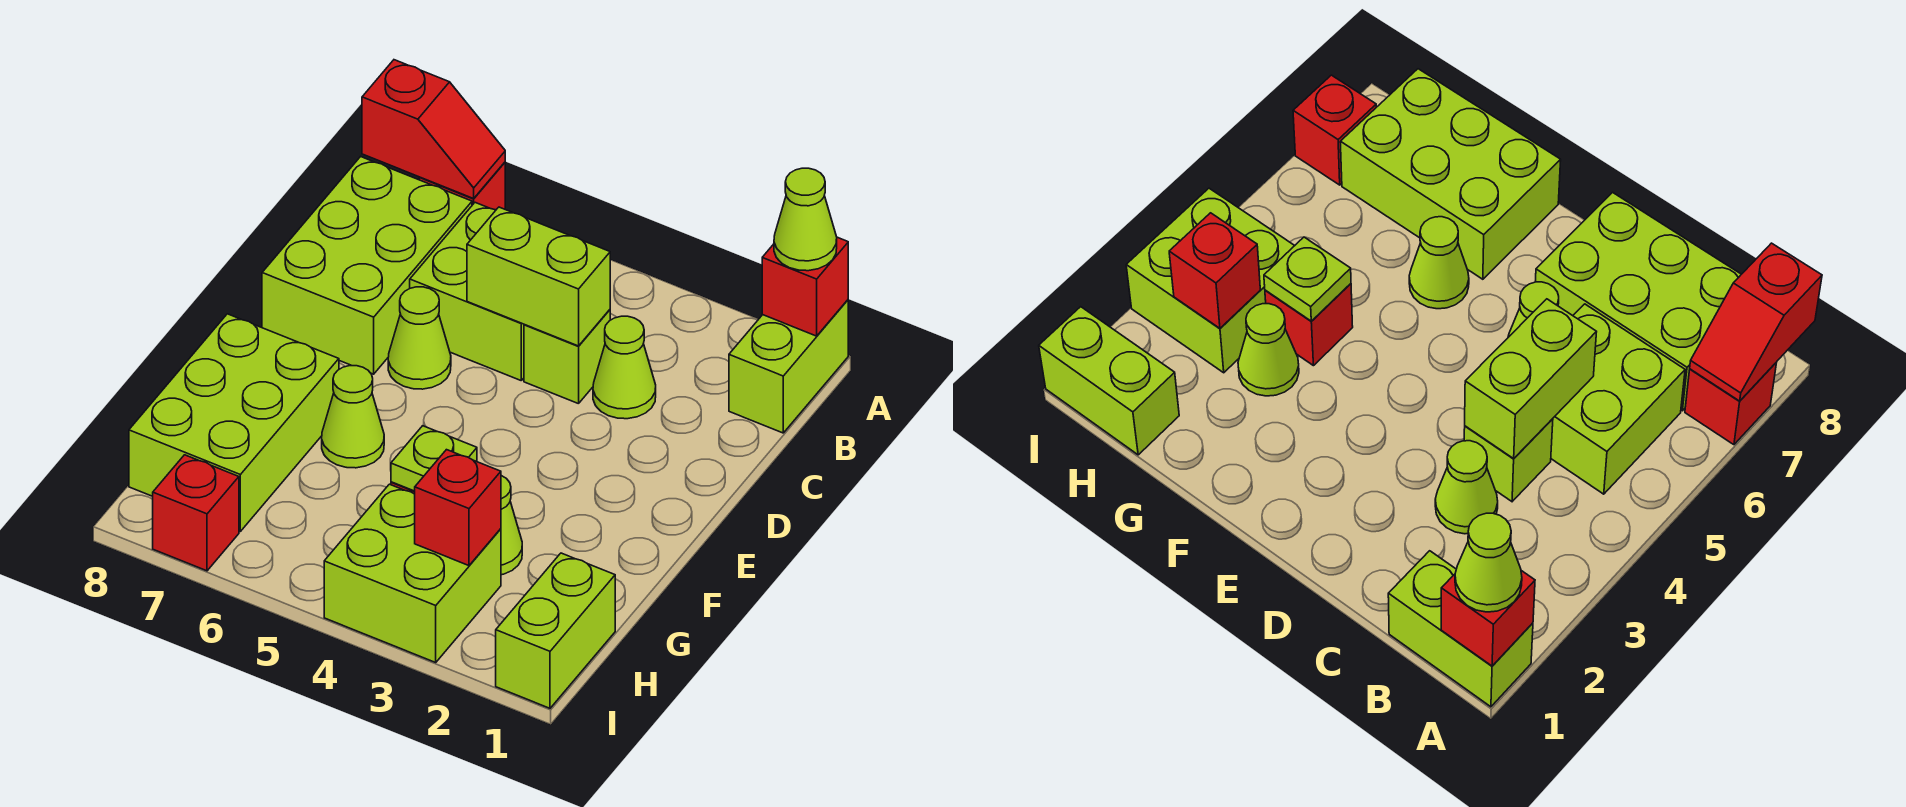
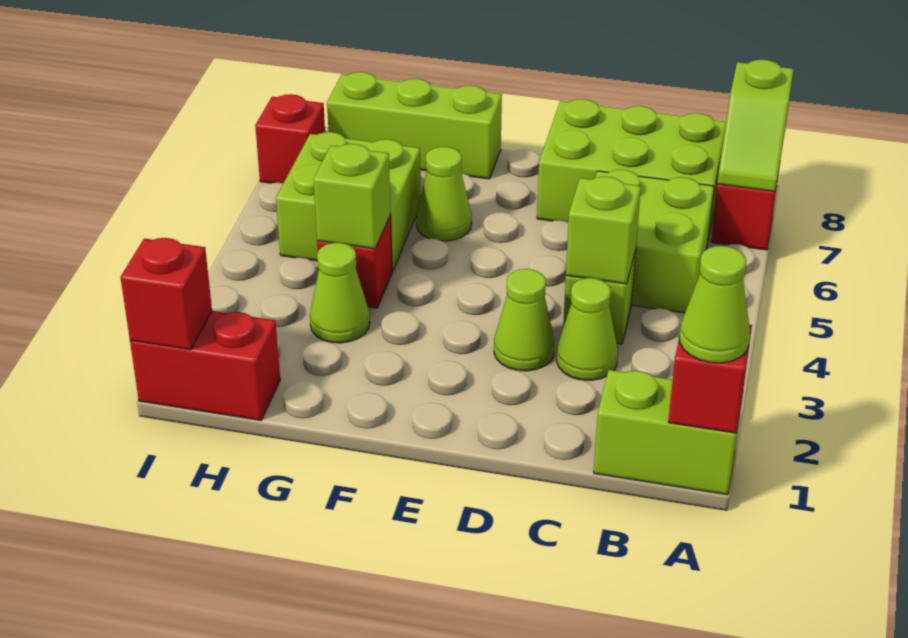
red 1x2 slope [362,60,505,199] -> lime 1x2 slope [717,60,794,191]
lime 1x2 brick [467,207,610,346] -> lime 1x1 brick [566,177,641,284]
lime 1x1 cone [388,287,451,389] -> lime 1x1 cone moved to [494,269,554,371]
lime 2x3 brick [129,314,339,531] -> lime 1x3 brick [327,72,502,179]
lime 1x1 plate [391,426,477,491] -> lime 1x1 brick [314,144,390,249]
lime 1x2 brick [496,553,615,708] -> red 1x2 brick [130,311,280,420]
lime 2x2 brick [324,484,501,662] -> lime 2x2 brick moved to [276,132,421,272]
red 1x1 brick [415,450,501,566] -> red 1x1 brick moved to [121,238,212,350]

